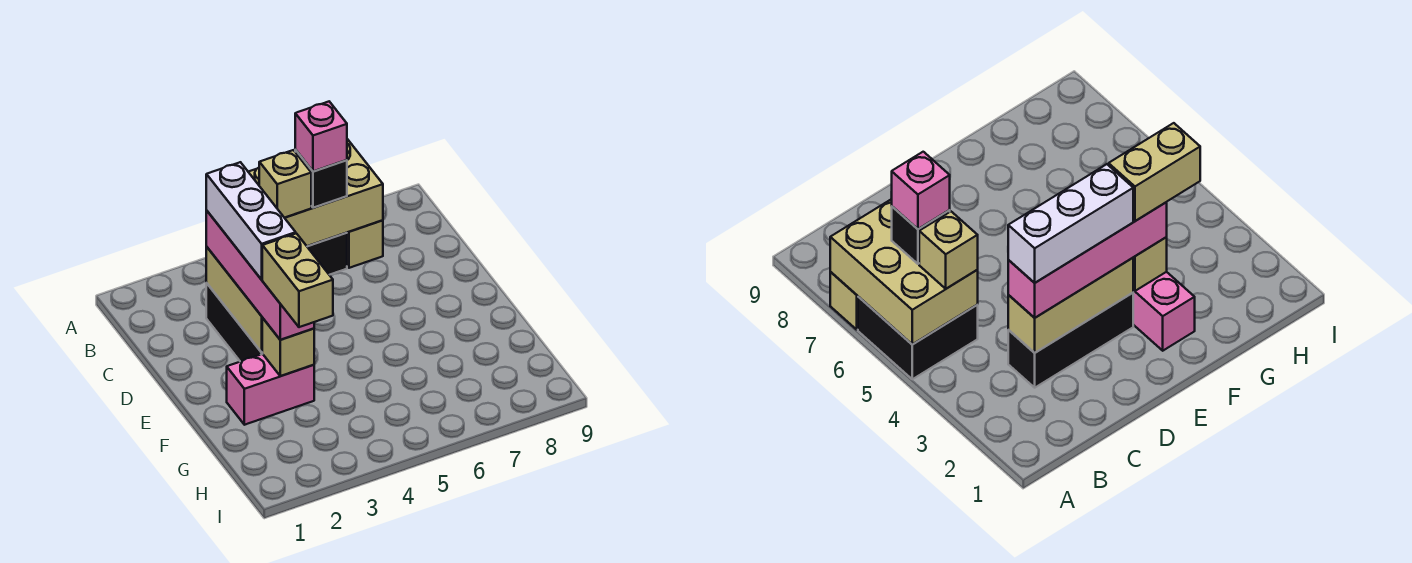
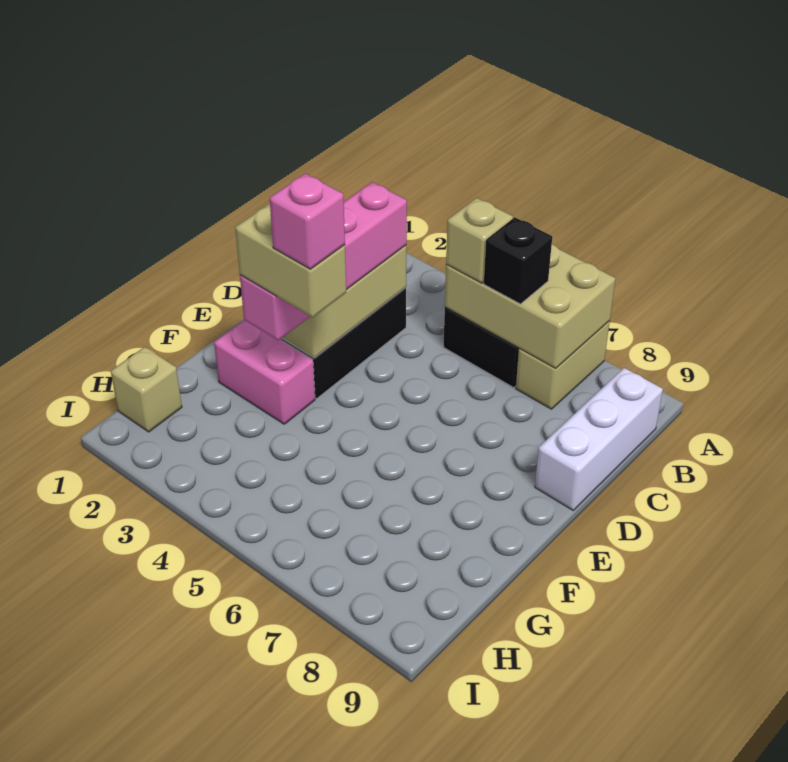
pink 1x1 brick [295,102,347,172] -> pink 1x1 brick moved to [270,174,345,269]
white 1x3 brick [206,162,296,280] -> white 1x3 brick moved to [535,368,663,510]
tan 1x1 brick [262,318,314,376] -> tan 1x1 brick moved to [111,347,182,432]
tan 1x2 brick [262,233,333,327] -> tan 1x2 brick turned to [235,204,346,318]

